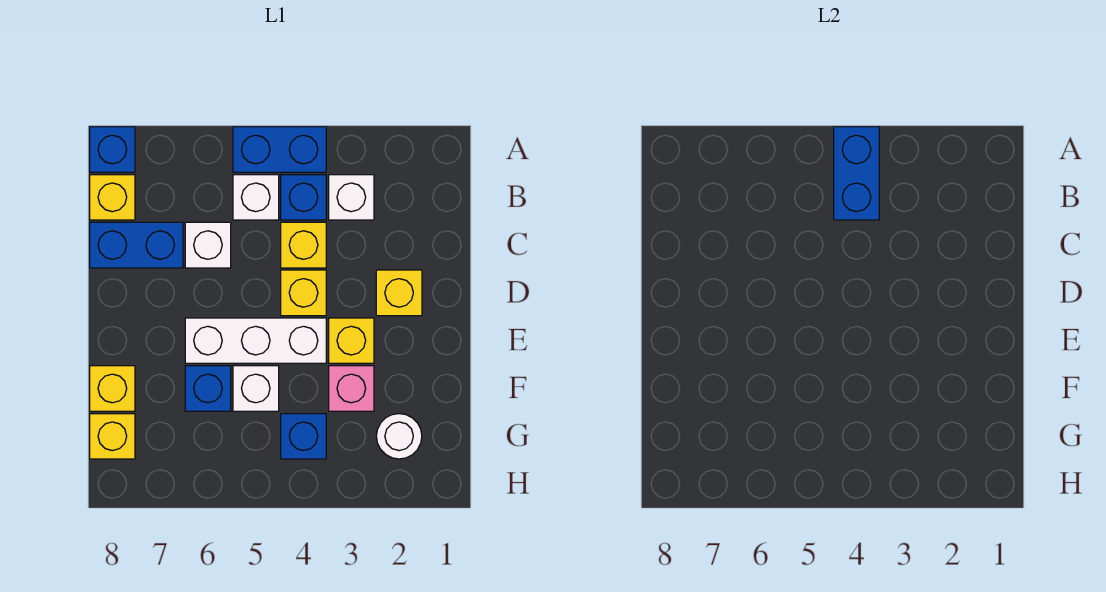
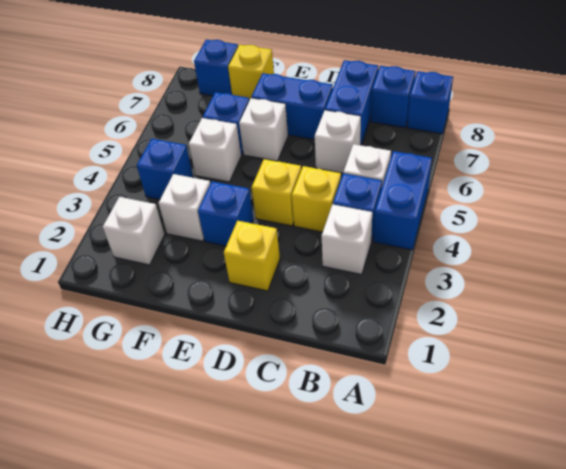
blue 1x2 brick [834,127,879,220] -> blue 1x2 brick moved to [251,73,333,140]
yellow 1x1 brick [90,175,135,220] -> blue 1x1 brick [371,66,415,128]
yellow 1x1 brick [329,318,374,363] -> blue 1x1 brick [198,181,253,246]
white 1x3 brick [185,318,326,363] -> white 1x1 brick [239,98,288,161]
pink 1x1 brick [329,366,374,411] -> white 1x1 brick [159,174,210,241]
white 1x1 round brick [376,414,422,459] -> white 1x1 brick [103,197,164,265]
yellow 1x1 brick [90,414,135,459] -> blue 1x1 brick [194,40,238,96]

